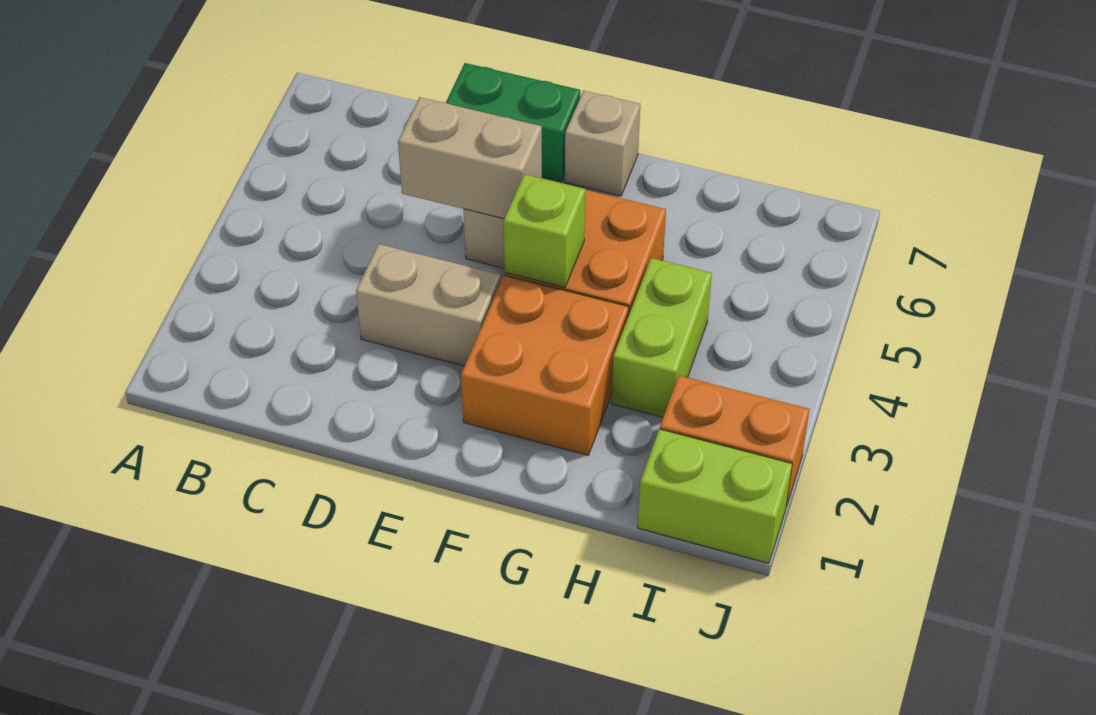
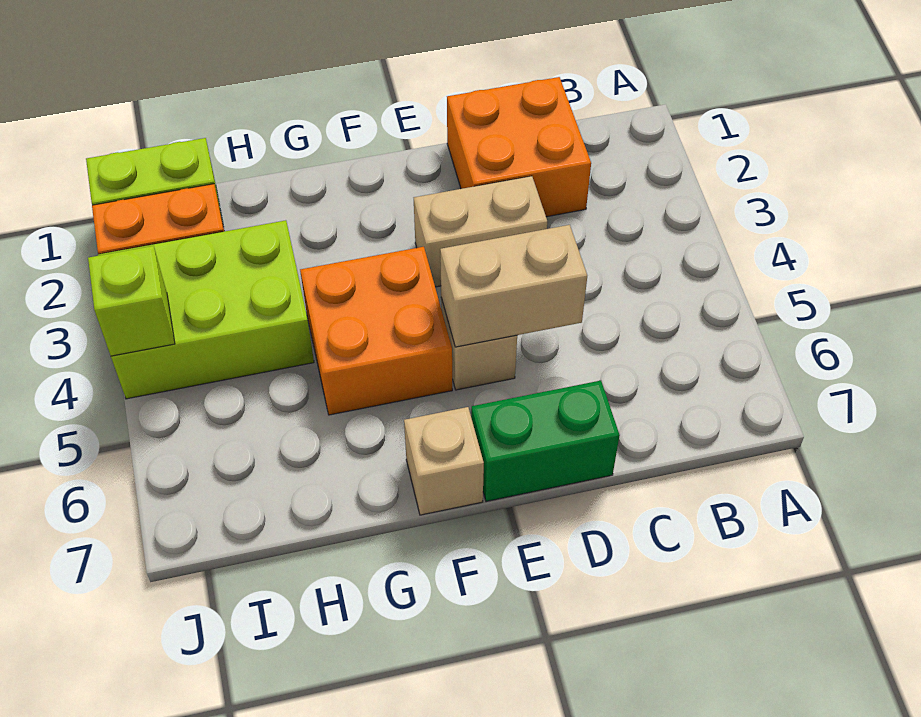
orange 2x2 brick [461,275,629,455] -> orange 2x2 brick moved to [447,77,591,217]
lime 1x1 brick [503,174,585,287] -> lime 1x1 brick moved to [88,246,175,356]
lime 1x2 brick [611,258,712,417] -> lime 2x3 brick [98,220,314,399]

